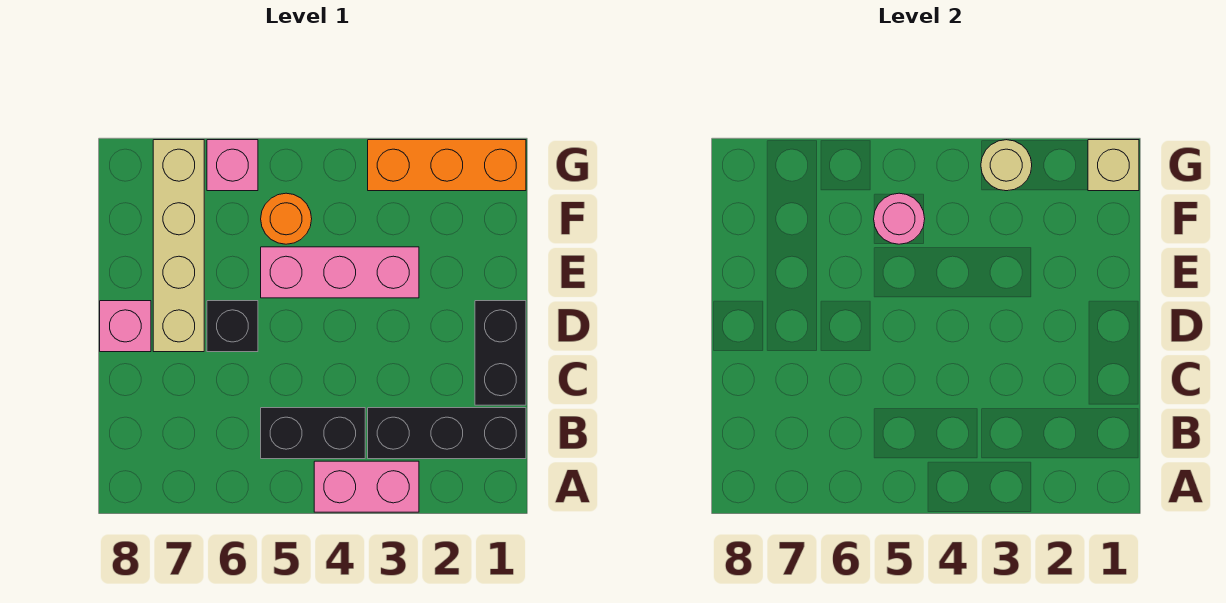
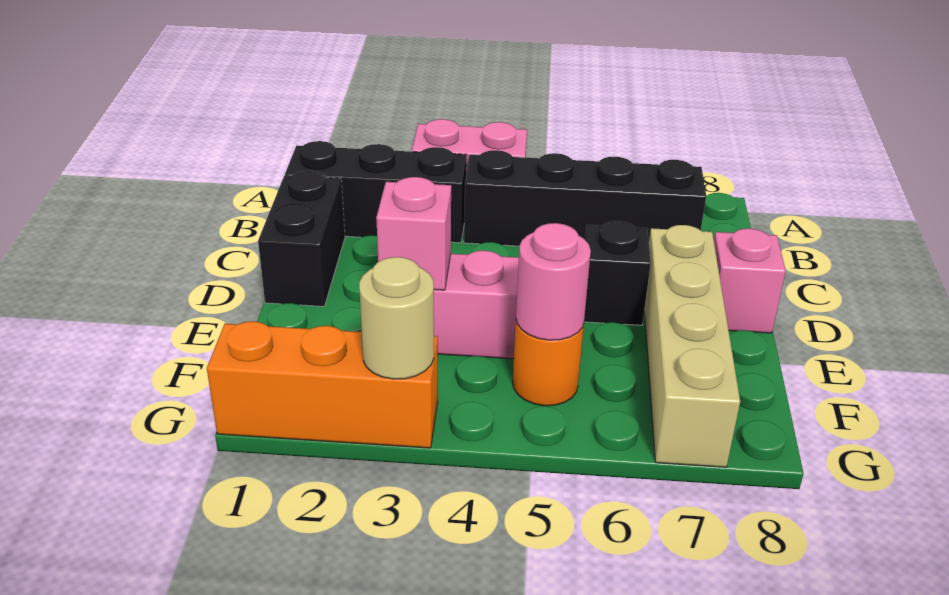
black 1x2 brick [261,408,365,459] -> black 1x4 brick [464,150,706,246]
tan 1x1 brick [1088,140,1139,191] -> none
pink 1x1 brick [207,140,258,191] -> pink 1x1 brick moved to [376,177,451,290]

